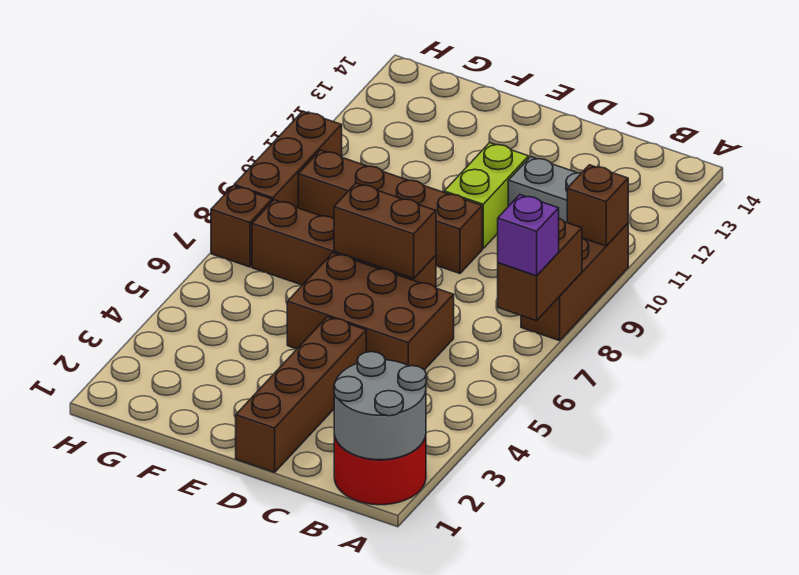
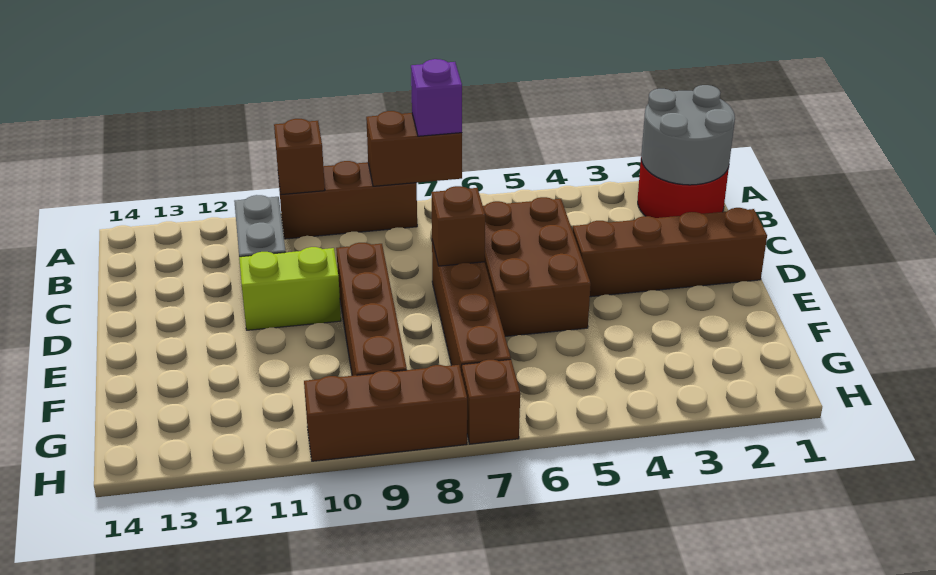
brown 1x2 brick [334,183,436,278] -> brown 1x1 brick [432,186,485,266]

